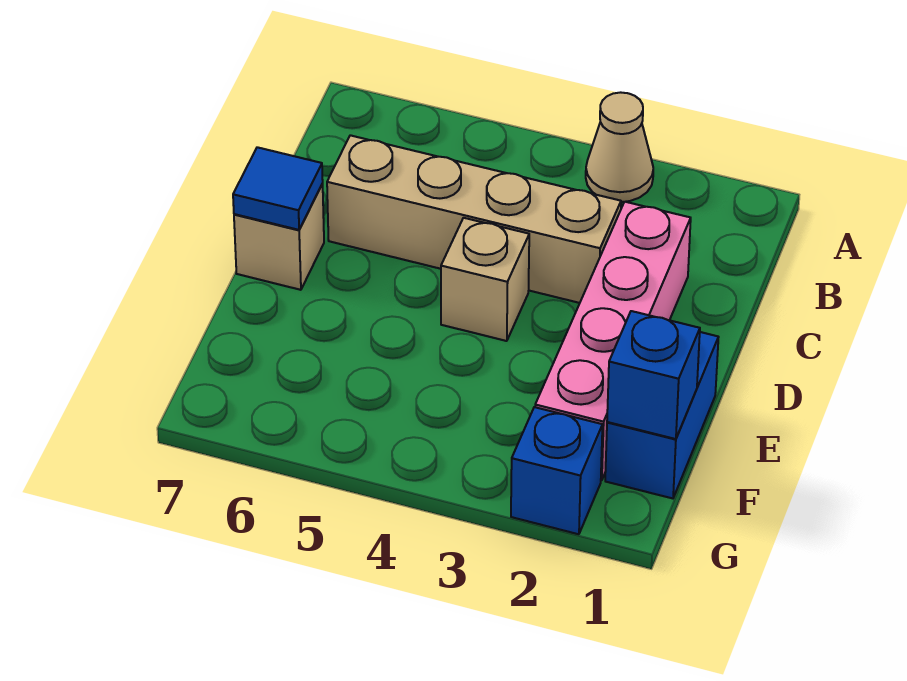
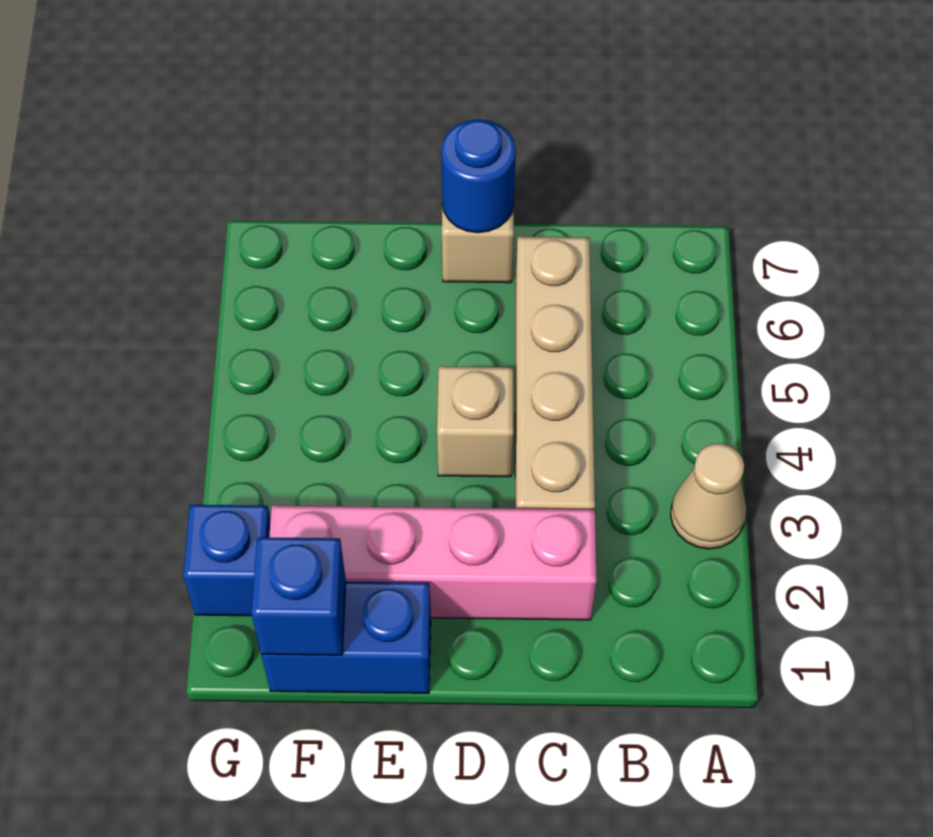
blue 1x1 tile [233,147,323,230] -> blue 1x1 round brick [441,119,516,233]

